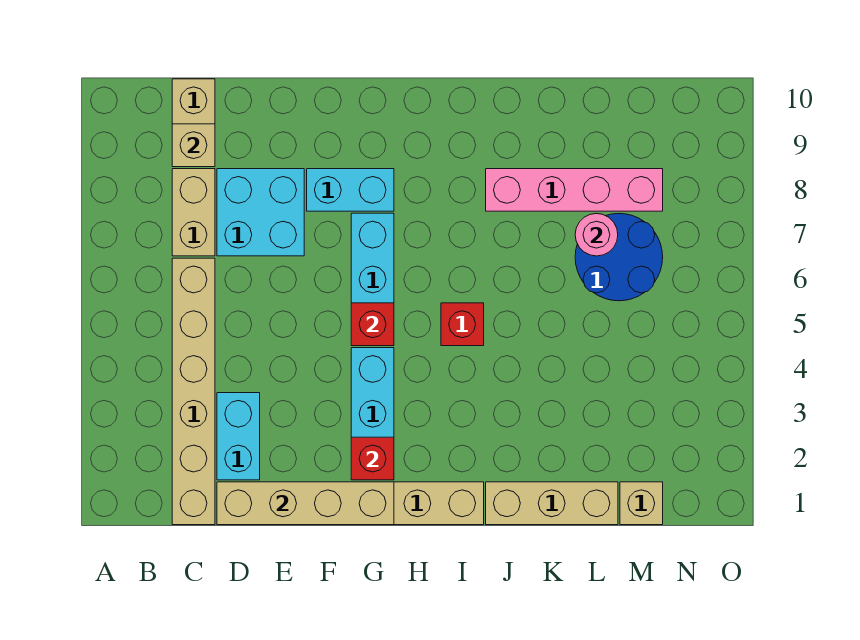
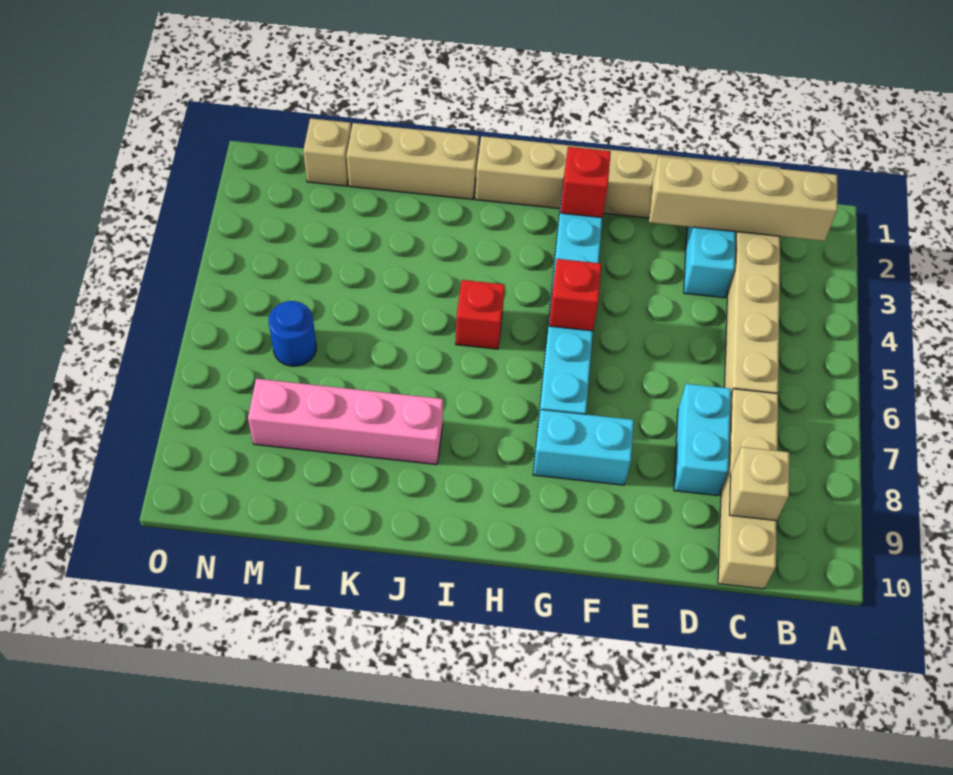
tan 1x4 brick [217,482,394,525] -> tan 1x4 brick moved to [649,156,838,241]
cyan 2x2 brick [217,169,304,256] -> cyan 1x2 brick [674,384,731,496]
blue 2x2 round brick [575,214,663,301] -> blue 1x1 round brick [269,301,316,366]
pink 1x1 round brick [575,214,618,256] -> none

